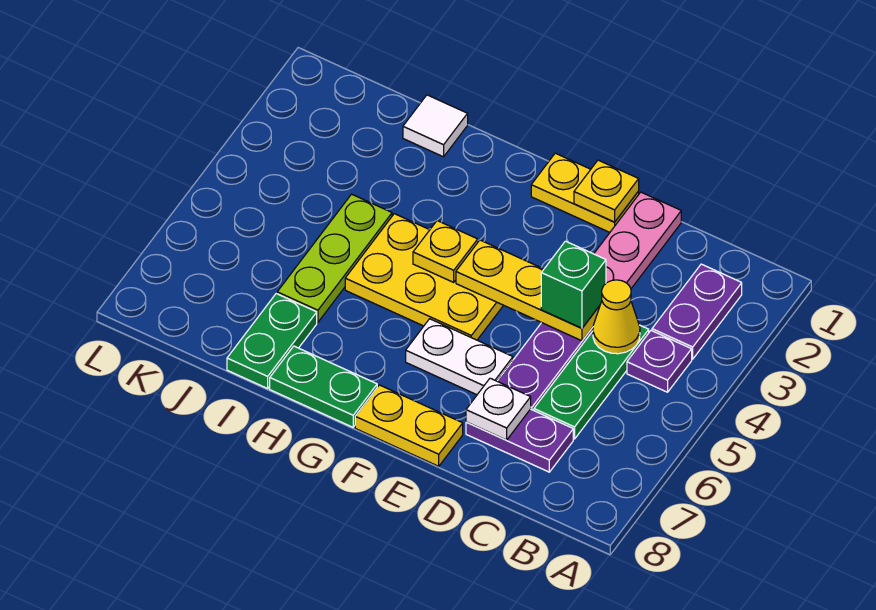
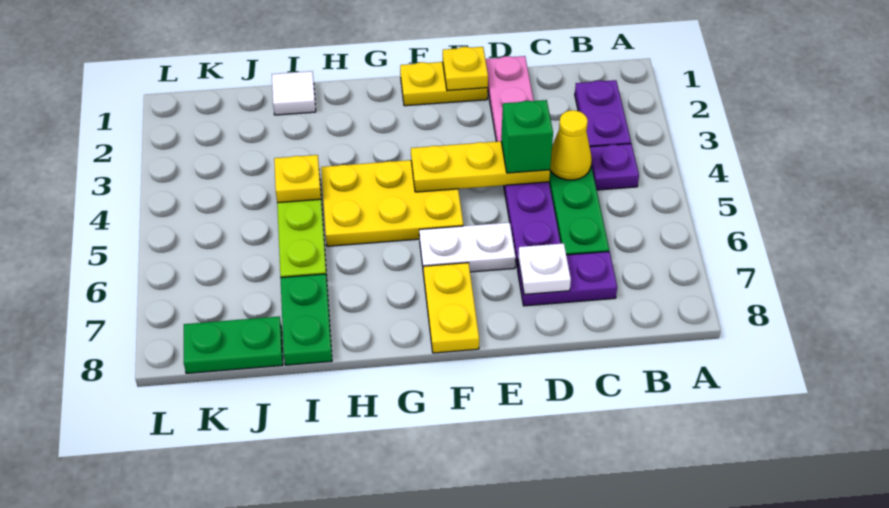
yellow 1x2 plate [355,385,463,466] -> yellow 1x2 plate turned to [424,263,479,353]
yellow 1x1 plate [413,221,478,282] -> yellow 1x1 plate moved to [274,155,321,203]
green 1x2 plate [270,346,377,427] -> green 1x2 plate moved to [184,317,283,373]

